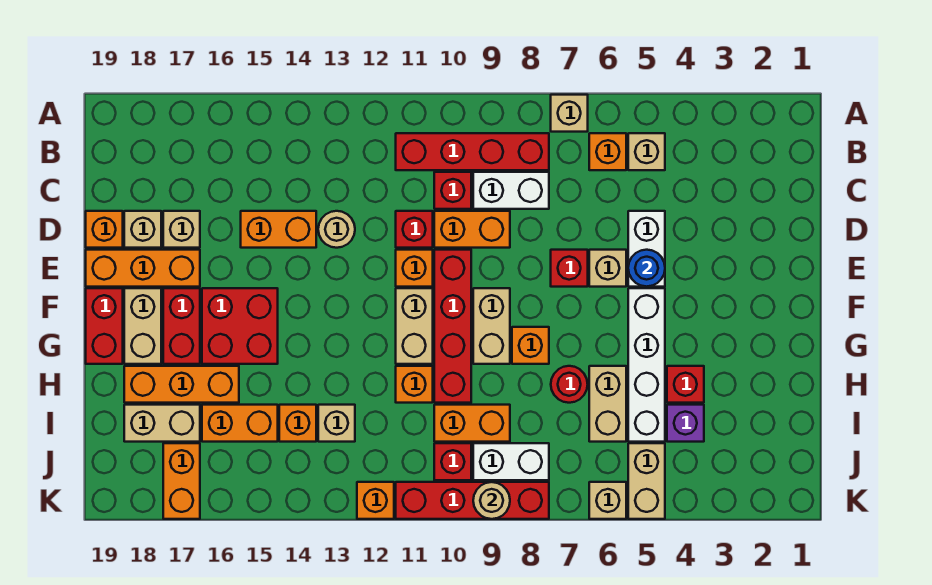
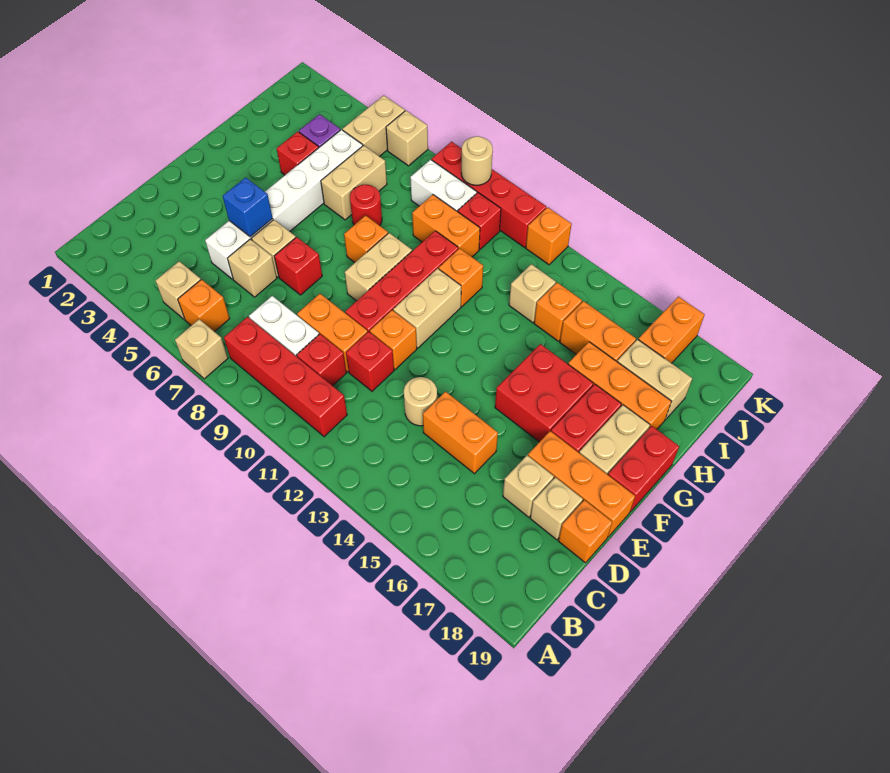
none -> tan 1x1 brick [227,239,277,297]
blue 1x1 round brick [628,250,665,287] -> blue 1x1 brick [223,178,273,237]

